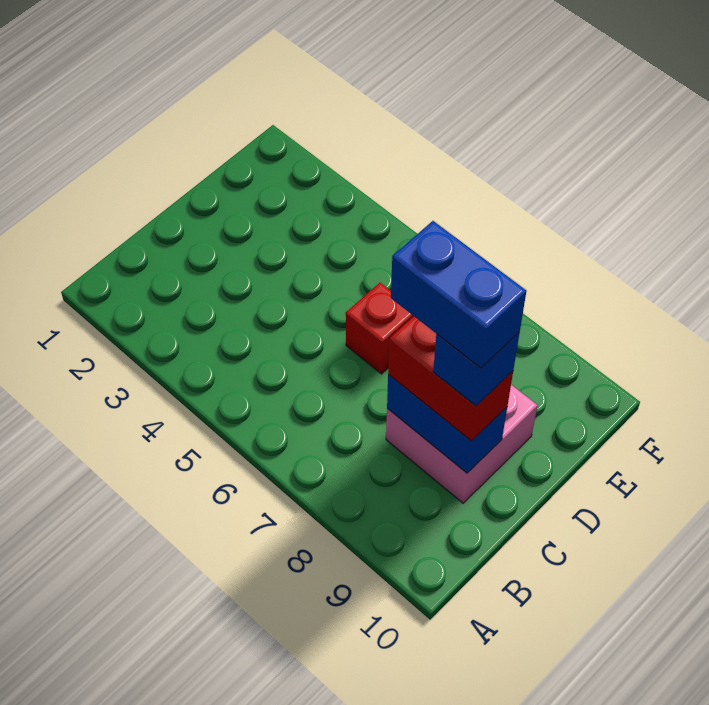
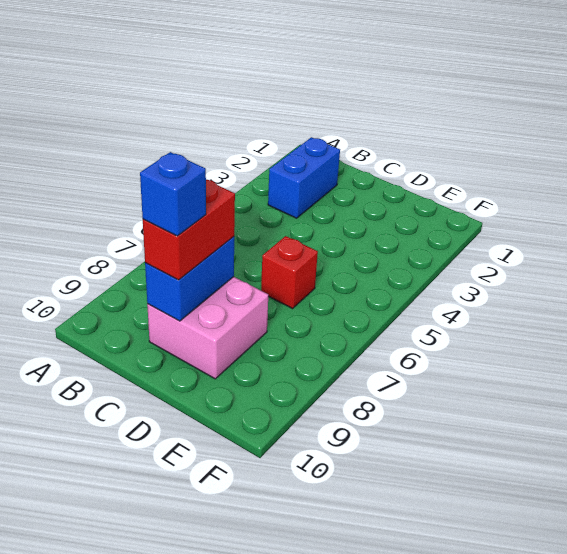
blue 1x2 brick [391,221,526,368] -> blue 1x2 brick moved to [268,137,340,218]

